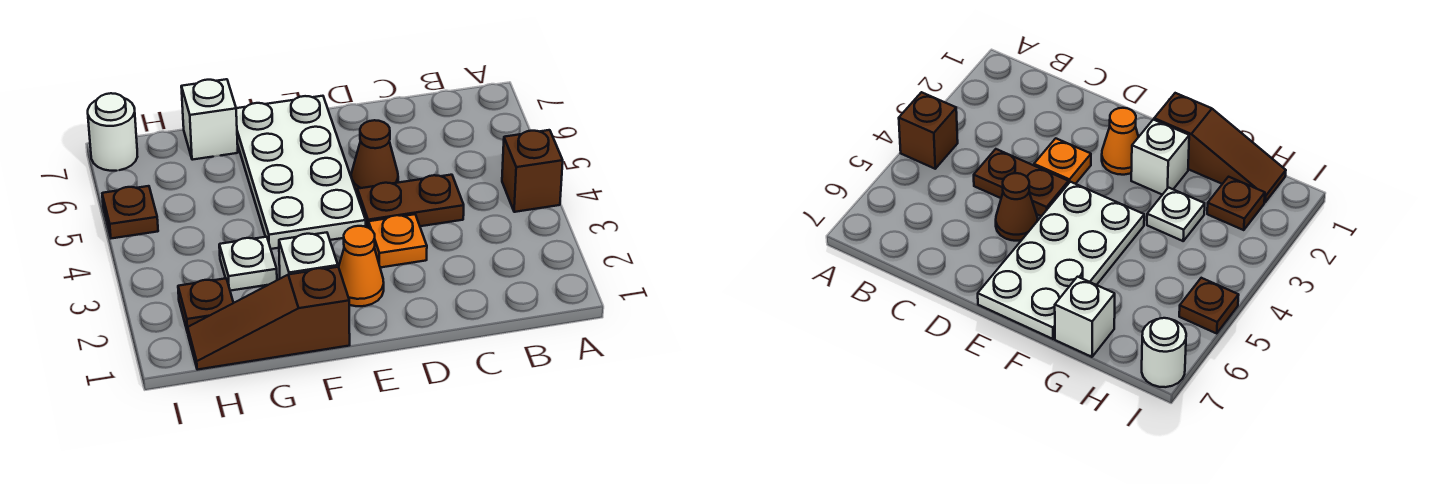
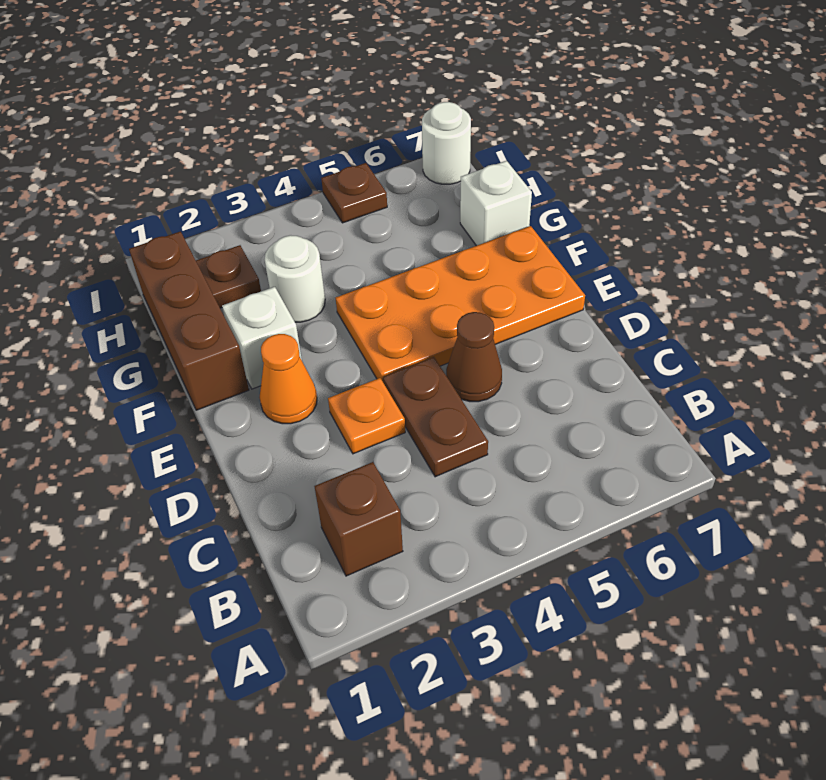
brown 1x1 brick [502,130,563,212] -> brown 1x1 brick moved to [314,462,403,576]
white 2x4 plate [236,96,366,249] -> orange 2x4 plate [335,226,585,381]
brown 1x3 slope [188,267,350,370] -> brown 1x3 brick [129,231,249,410]
white 1x1 plate [219,237,277,291] -> white 1x1 round brick [264,235,325,322]

